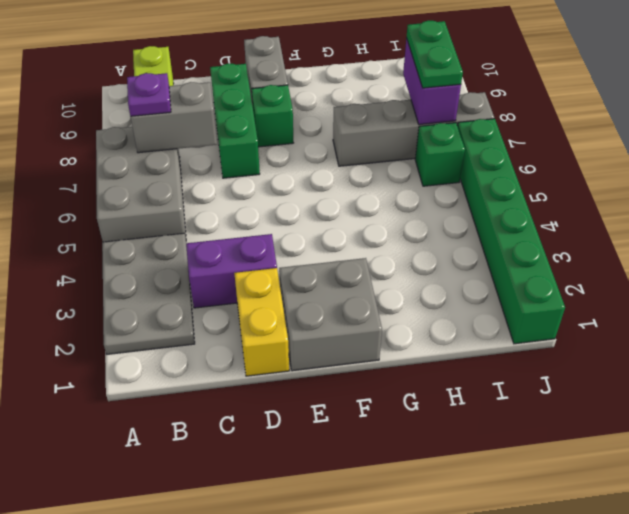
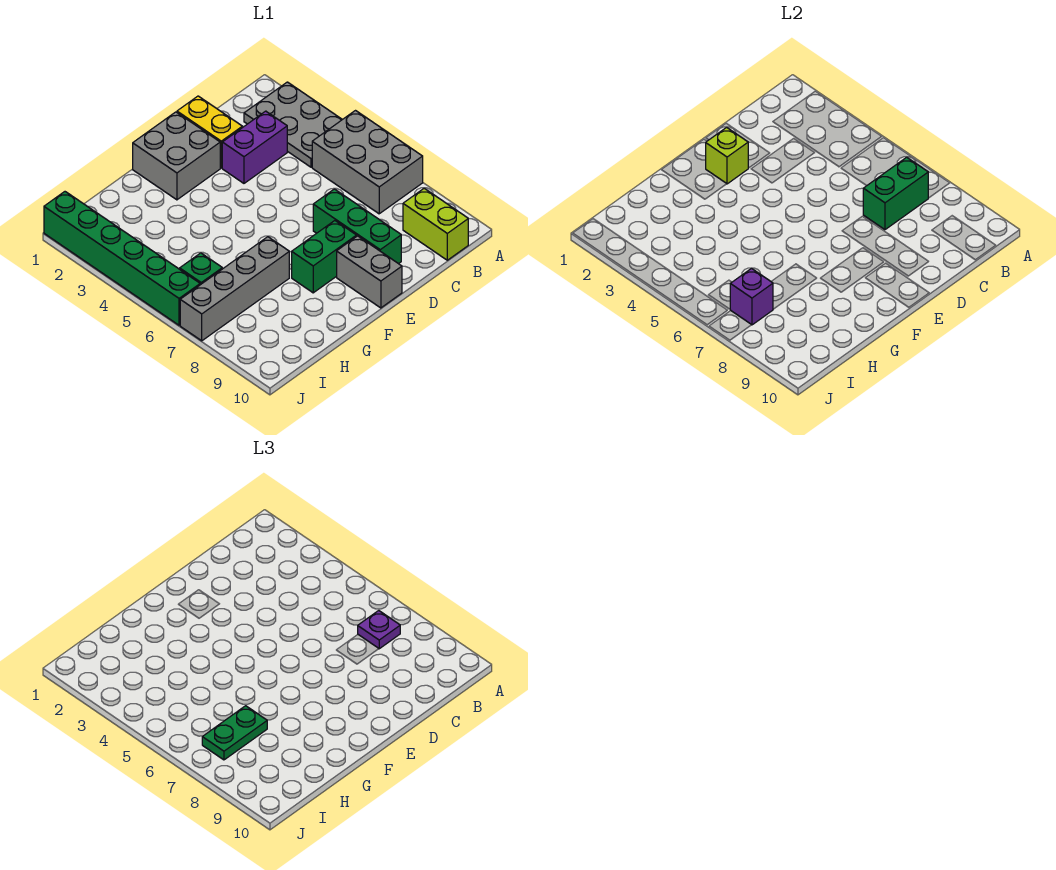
grey 1x2 brick [131,82,217,153] -> green 1x2 brick [863,157,928,230]
none -> lime 1x1 brick [706,127,748,184]
green 1x1 brick [252,85,293,147] -> green 1x2 brick [292,221,357,293]
purple 1x2 brick [403,38,461,125] -> purple 1x1 brick [730,269,773,325]
green 1x2 plate [406,20,463,88] -> green 1x2 plate turned to [202,706,267,760]

